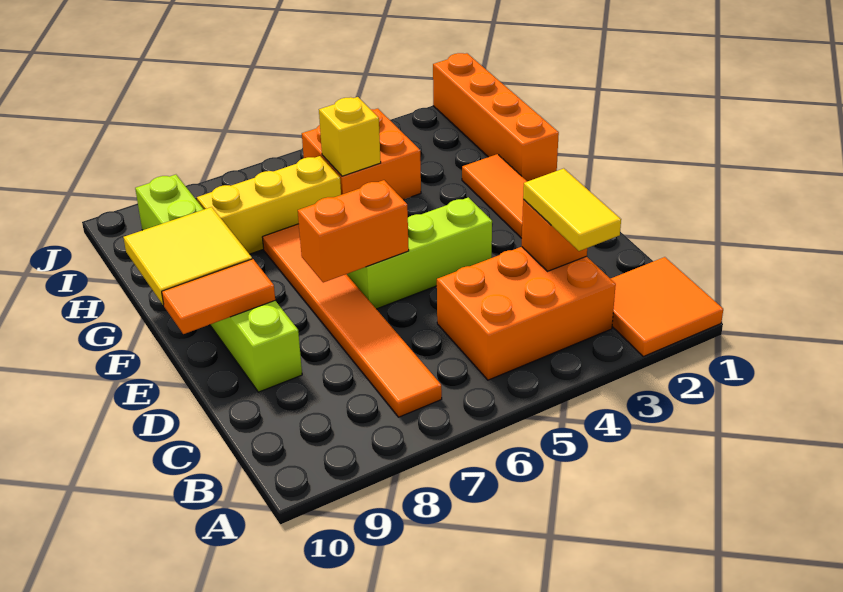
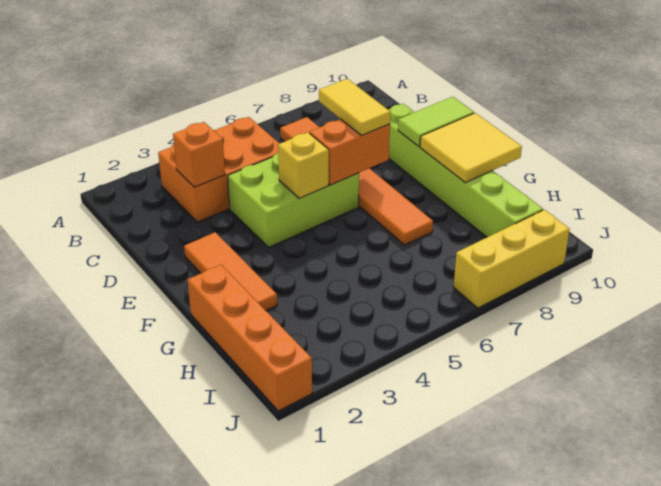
orange 2x2 tile [611,257,723,356] -> none
yellow 1x2 tile [523,168,621,251] -> yellow 1x2 tile moved to [319,79,390,136]
lime 1x3 brick [347,197,492,309] -> lime 2x3 brick [228,153,359,247]
orange 1x2 tile [162,259,275,334] -> lime 1x2 tile [398,97,474,147]
orange 2x2 brick [302,109,421,200] -> none
yellow 1x1 brick [319,97,381,176] -> yellow 1x1 brick moved to [278,132,329,199]
yellow 1x3 brick [197,156,341,254] -> yellow 1x3 brick moved to [454,210,570,308]

